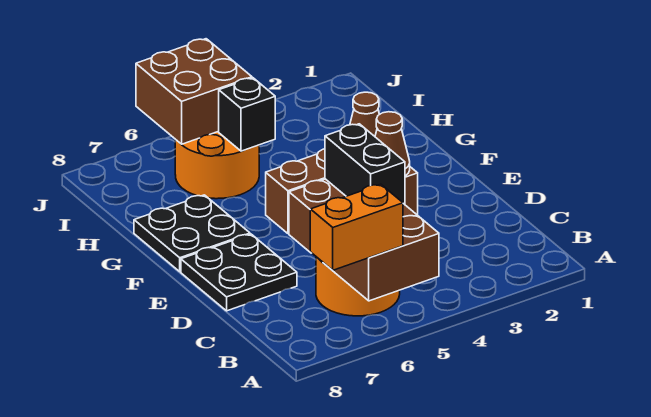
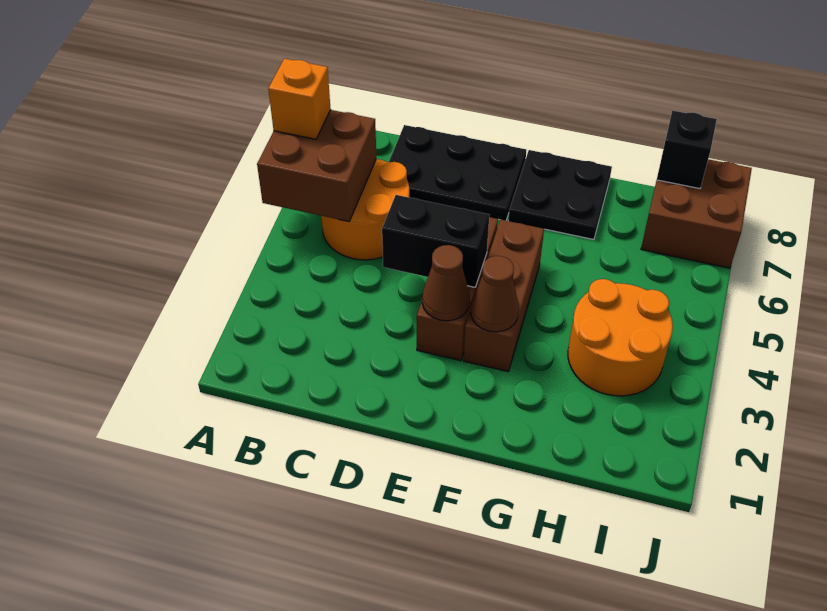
orange 1x2 brick [310,184,403,270] -> orange 1x1 brick [268,58,331,139]
black 2x2 plate [181,234,297,311] -> black 2x3 plate [389,125,526,221]
orange 2x2 round brick [175,131,259,199] -> orange 2x2 round brick moved to [568,279,673,396]
black 1x1 brick [219,78,275,151] -> black 1x1 brick moved to [657,111,717,189]
brown 2x2 brick [136,39,252,144] -> brown 2x2 brick moved to [641,159,752,268]

